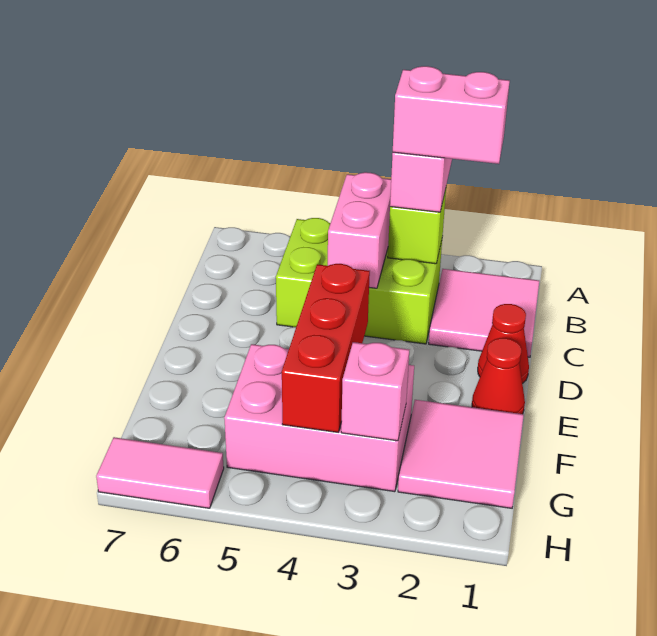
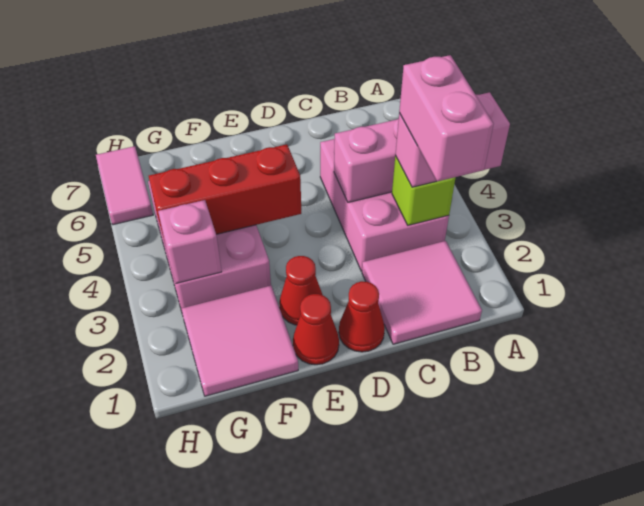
lime 2x3 brick [276,218,442,344] -> pink 2x3 brick [320,139,449,271]
none -> red 1x1 cone [279,256,323,325]

